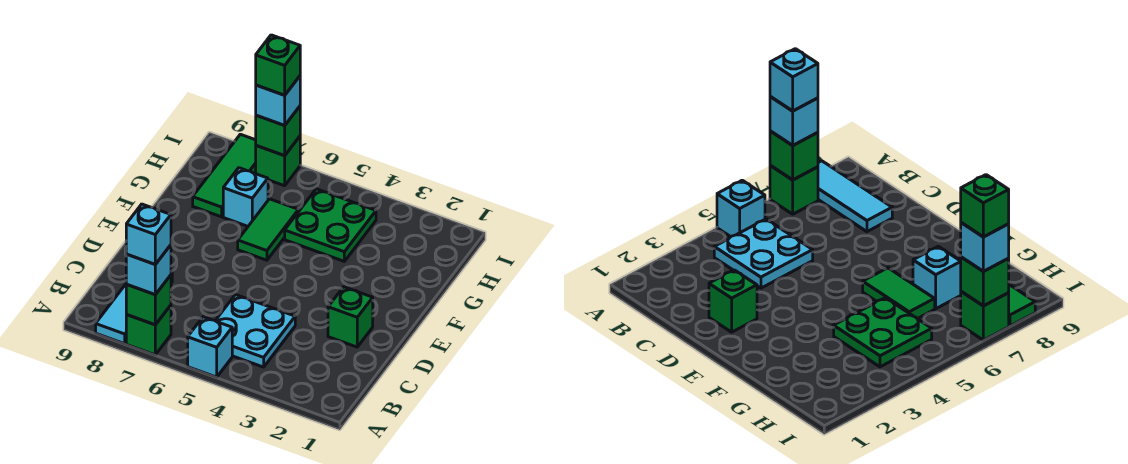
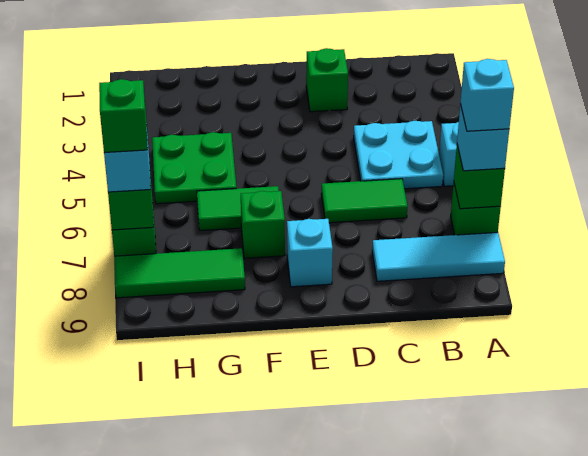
none -> green 1x2 tile [321,179,407,223]
none -> green 1x1 brick [241,191,285,258]
cyan 1x1 brick [223,168,268,226] -> cyan 1x1 brick moved to [287,219,333,287]

